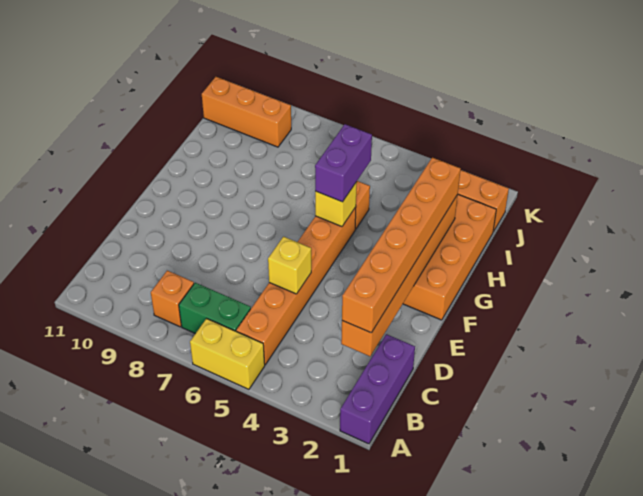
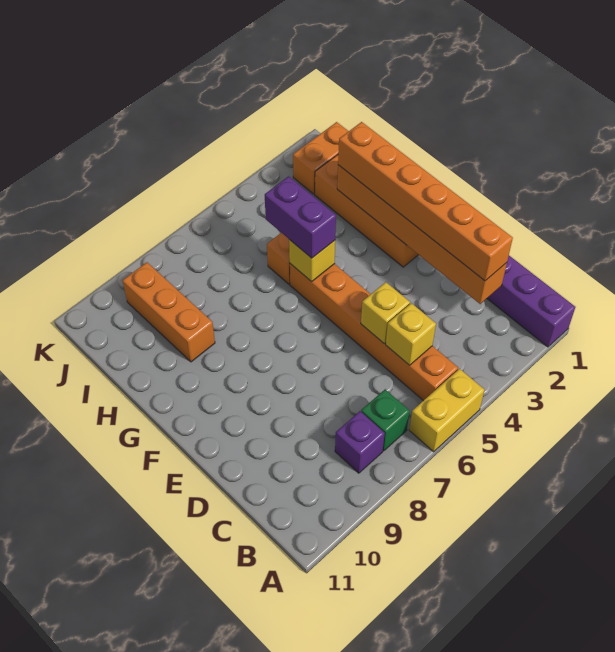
green 1x2 brick [179,283,251,334] -> green 1x1 brick [361,389,410,451]
orange 1x1 brick [151,271,194,327] -> purple 1x1 brick [335,411,385,473]
none -> yellow 1x1 brick [386,303,436,365]
orange 1x3 brick [202,77,291,147] -> orange 1x3 brick turned to [123,262,215,362]

